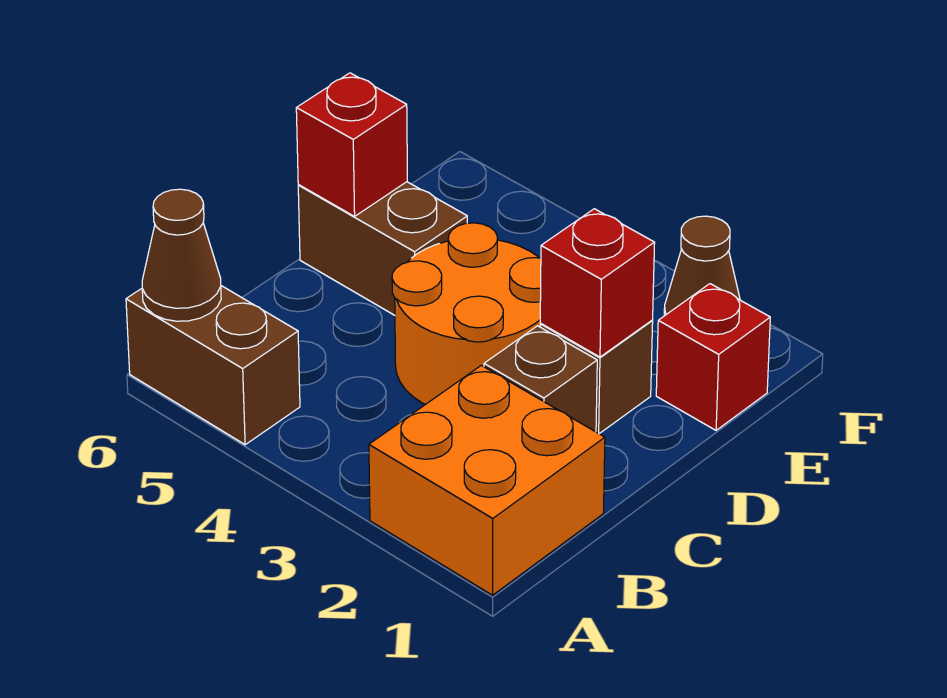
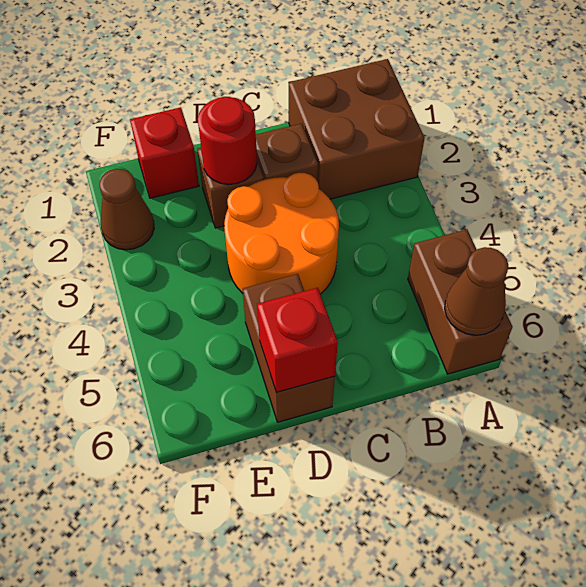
orange 2x2 brick [369,365,605,595] -> brown 2x2 brick [289,59,425,199]
red 1x1 brick [540,209,655,357] -> red 1x1 round brick [198,97,257,184]

